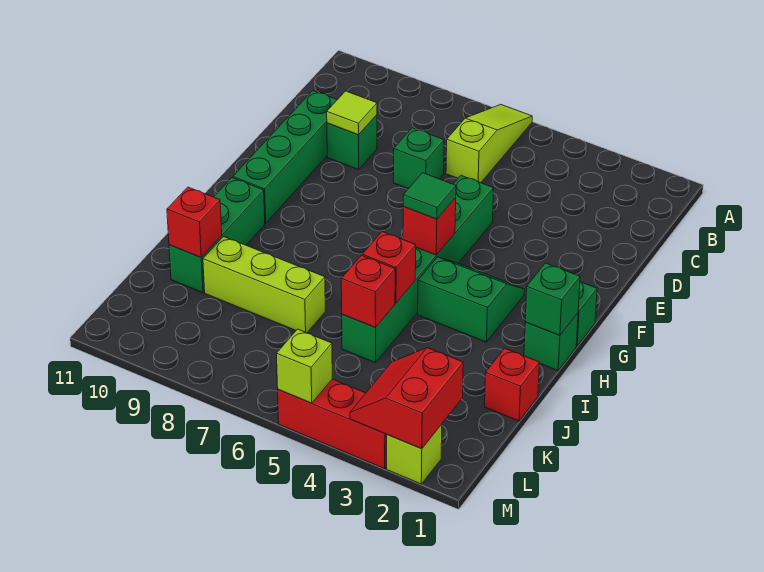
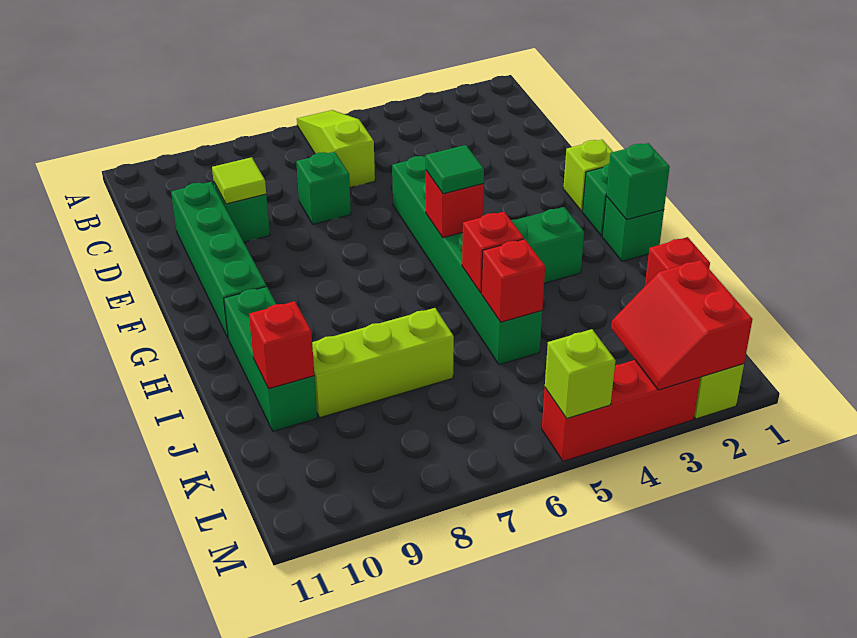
none -> lime 1x1 brick [563,140,613,211]

